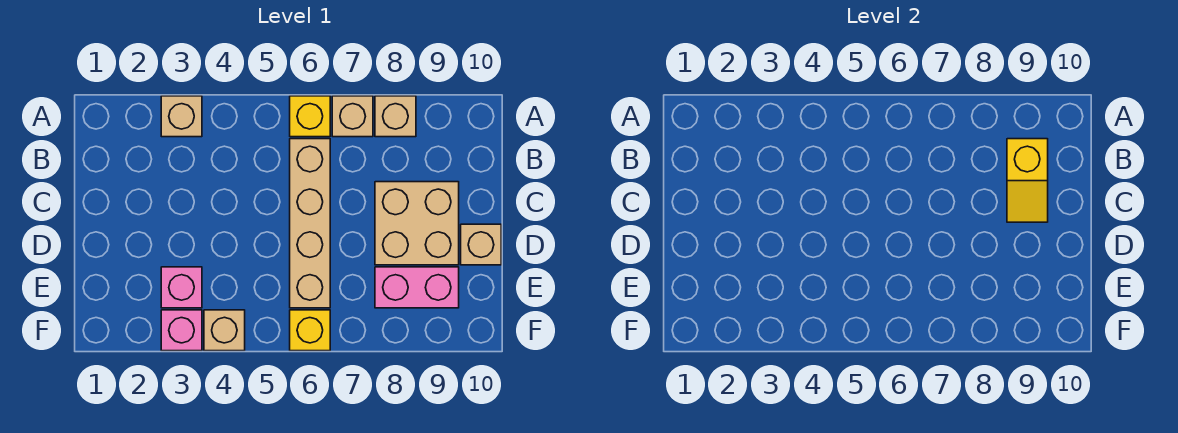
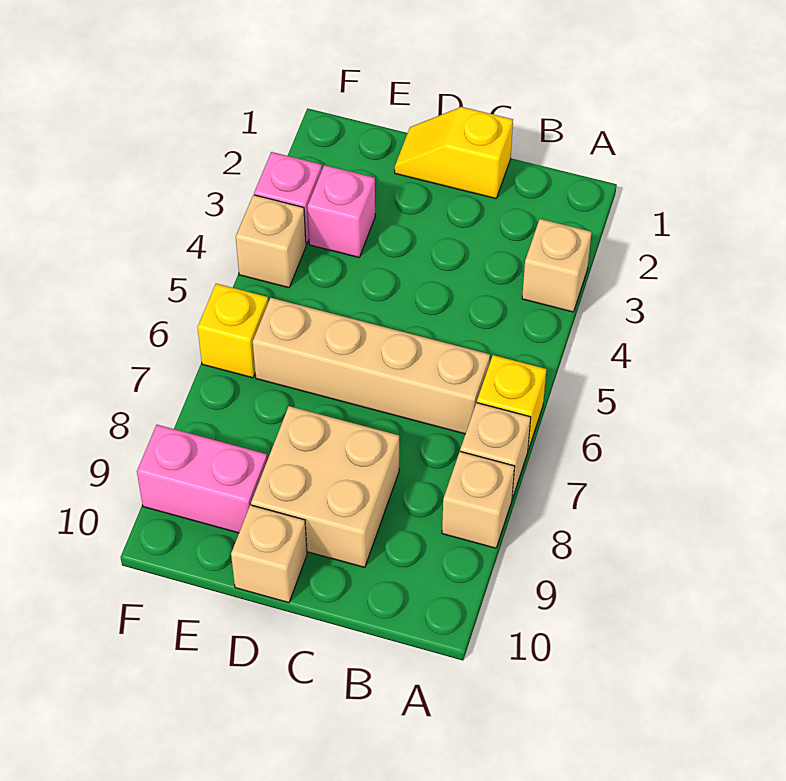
yellow 1x2 slope [1007,139,1048,222] -> yellow 1x2 slope moved to [395,107,513,199]
pink 1x2 brick [375,267,459,308] -> pink 1x2 brick turned to [137,425,267,533]

